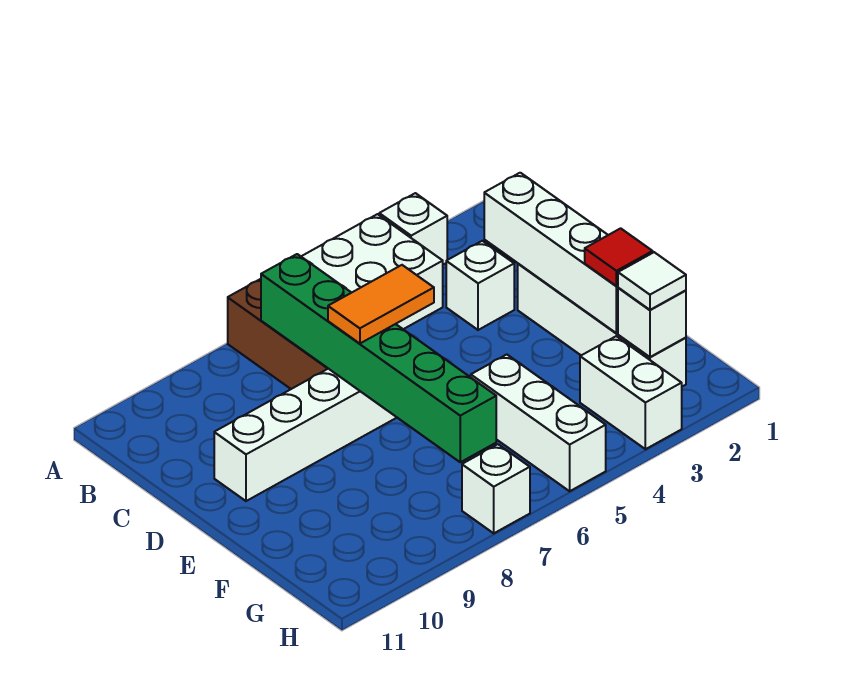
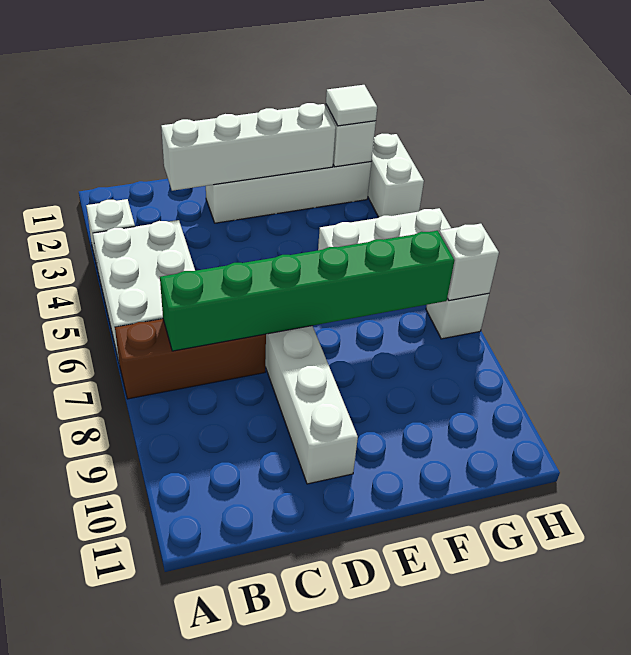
white 1x1 brick [446,241,514,330] -> white 1x1 brick moved to [439,224,499,301]
orange 1x2 tile [328,265,434,344] -> none
red 1x1 tile [585,228,653,286] -> none
white 1x2 brick [580,336,682,449] -> white 1x2 brick turned to [368,134,424,217]

